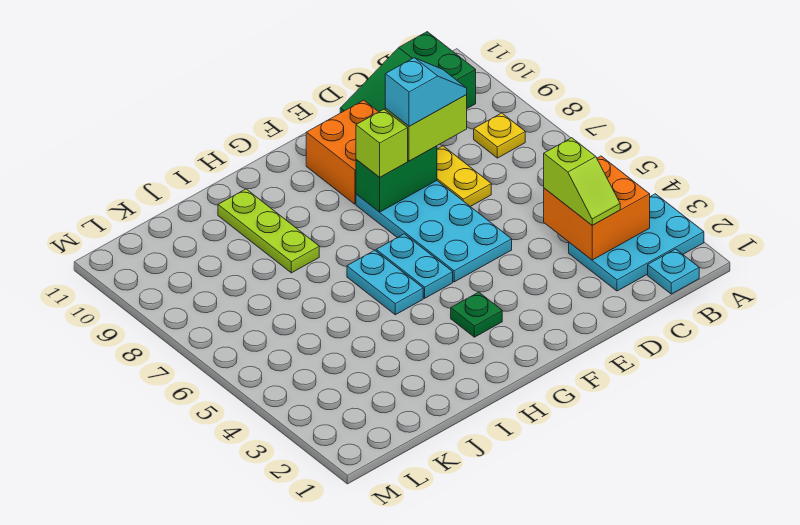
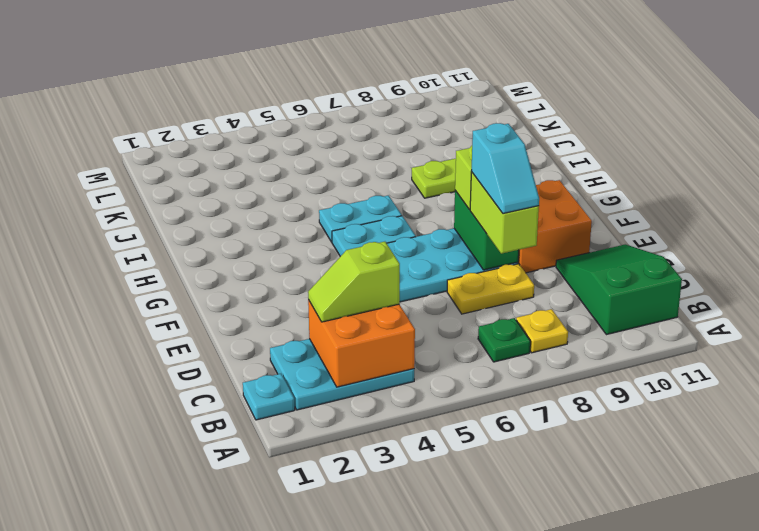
cyan 2x3 plate [569,194,704,291] -> cyan 2x3 plate turned to [270,339,414,410]
green 1x1 plate [451,292,502,337] -> green 1x1 plate moved to [478,318,530,362]

